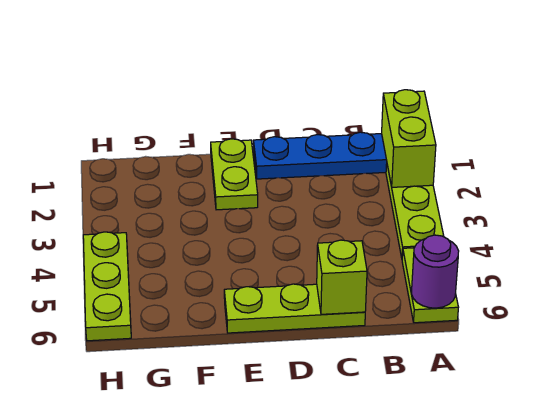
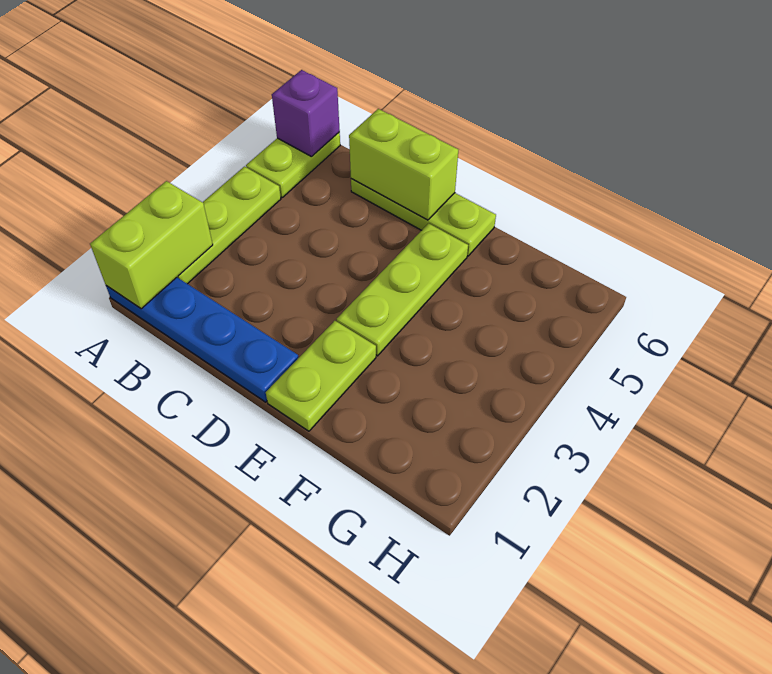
purple 1x1 round brick [411,235,459,308] -> purple 1x1 brick [272,70,340,156]
lime 1x1 brick [317,240,367,314] -> lime 1x2 brick [349,109,458,220]
lime 1x3 plate [83,232,131,341] -> lime 1x3 plate moved to [337,223,468,356]

